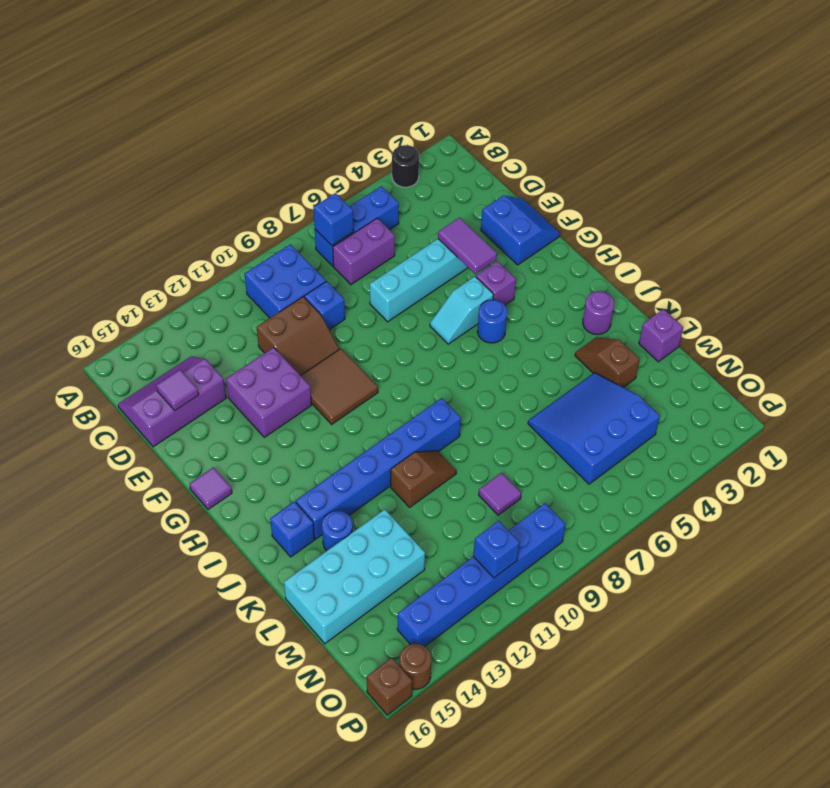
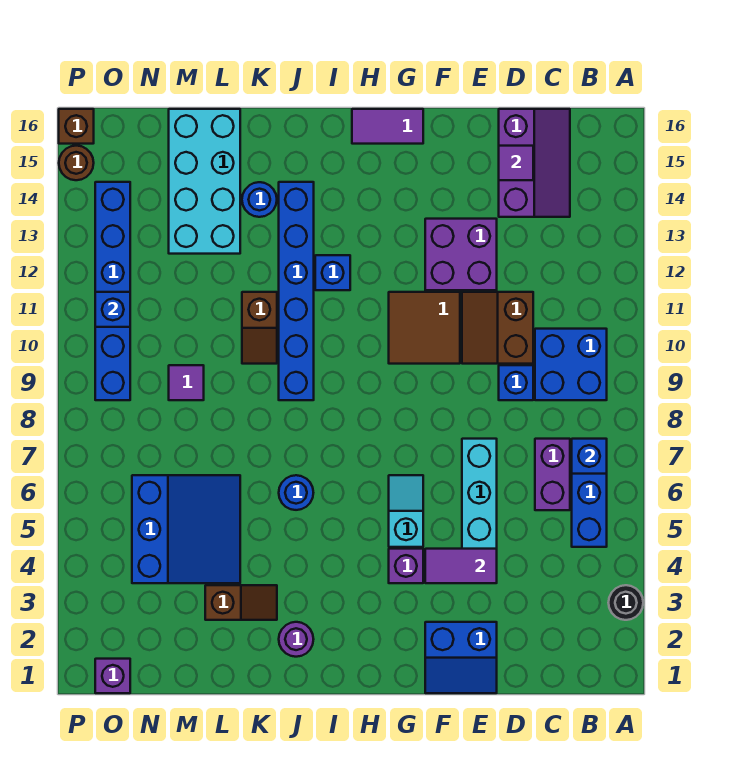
purple 1x1 tile [189,467,232,510] -> purple 1x2 tile [352,109,423,144]
blue 1x1 round brick [477,300,507,343] -> blue 1x1 round brick moved to [279,475,313,510]
blue 1x1 brick [270,502,315,557] -> blue 1x1 brick moved to [315,255,350,290]
purple 1x1 brick [639,309,683,362] -> purple 1x1 brick moved to [95,659,130,693]

